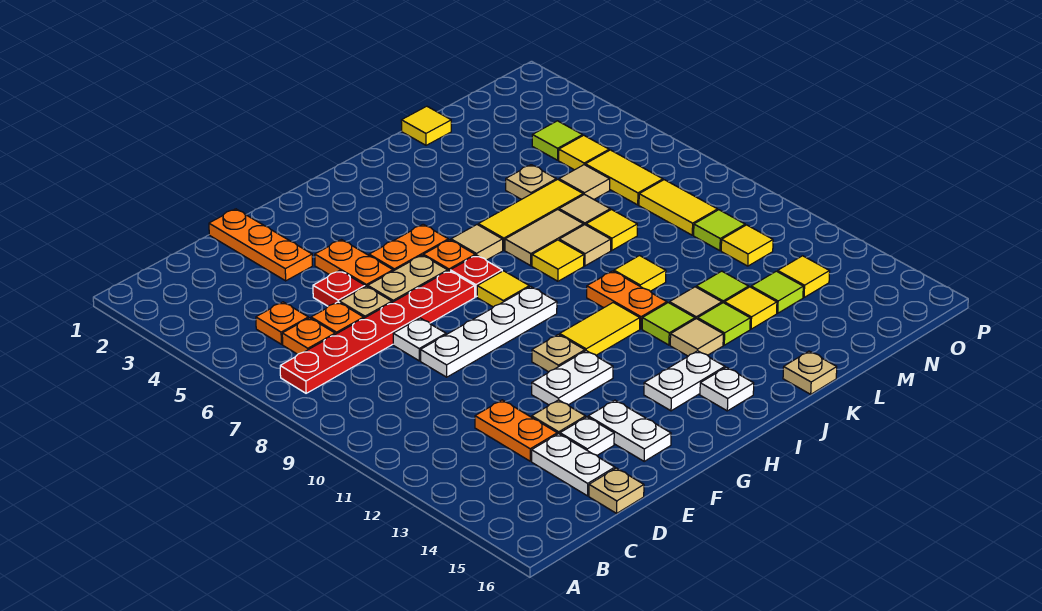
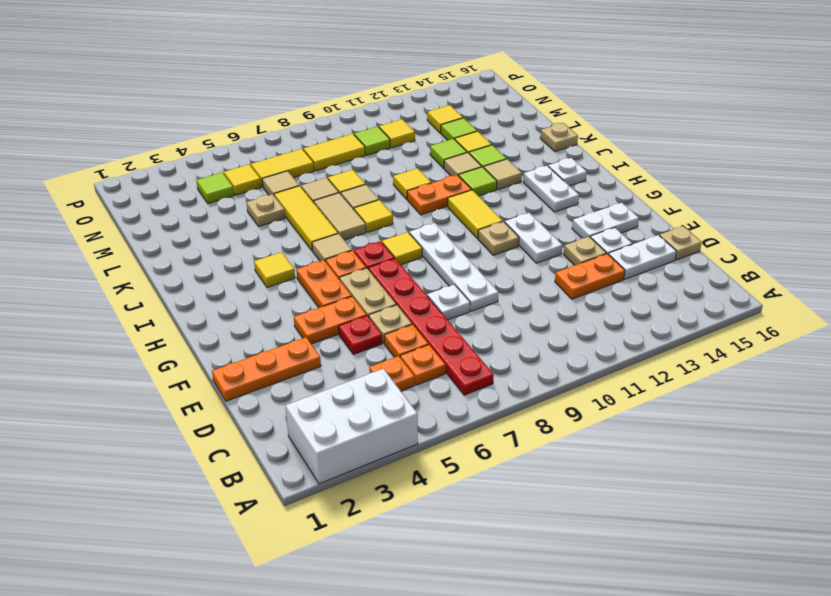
none -> white 2x3 brick [286,369,418,484]
yellow 1x1 tile [401,106,451,145] -> yellow 1x1 tile moved to [254,252,295,288]

